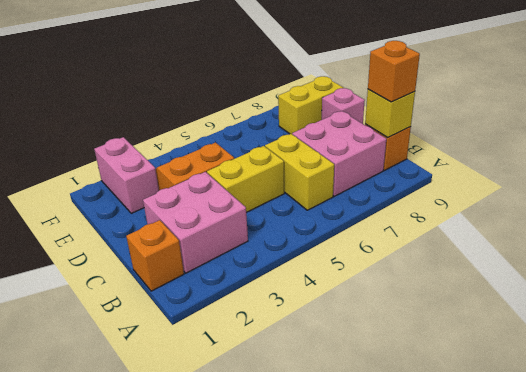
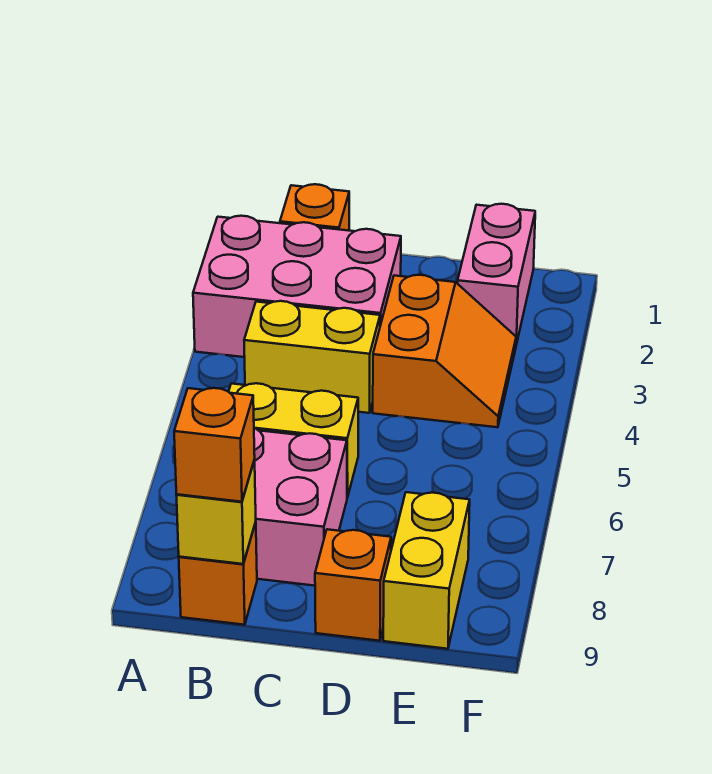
pink 2x2 brick [143,172,248,273] -> pink 2x3 brick [193,216,401,357]
yellow 1x2 brick [207,146,284,212] -> yellow 1x2 brick turned to [244,301,380,413]
pink 1x1 brick [322,88,365,124] -> orange 1x1 brick [315,529,391,641]
pink 1x2 brick [94,137,159,213] -> pink 1x2 brick turned to [458,204,535,345]

